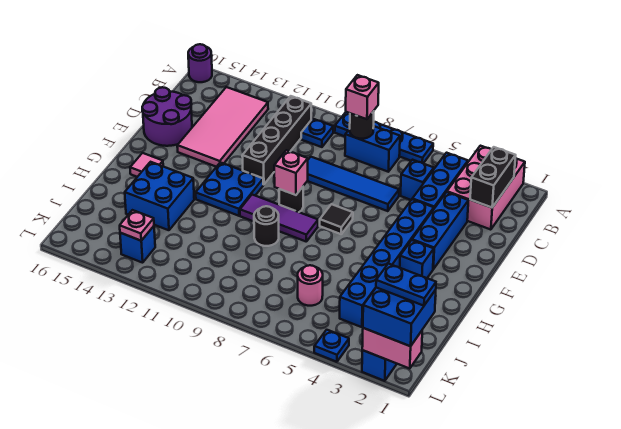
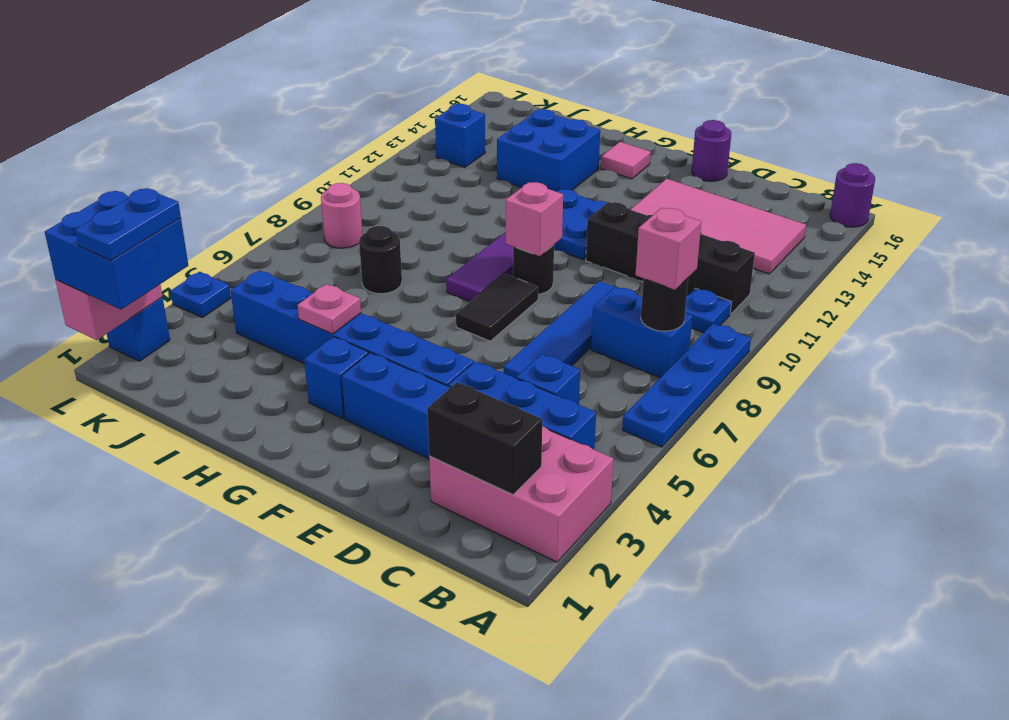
blue 1x2 brick [345,126,400,172] -> blue 1x2 brick turned to [591,287,692,378]
purple 2x2 round brick [142,87,192,146] -> purple 1x1 round brick [692,120,731,181]
black 1x1 tile [320,204,353,234] -> black 1x2 tile [456,274,538,341]
black 1x1 round brick [254,206,279,246] -> black 1x1 round brick moved to [359,226,402,294]
pink 1x1 round brick [298,265,323,306] -> pink 1x1 round brick moved to [321,183,363,248]
pink 1x1 plate [120,210,154,241] -> pink 1x1 plate moved to [298,284,361,334]

